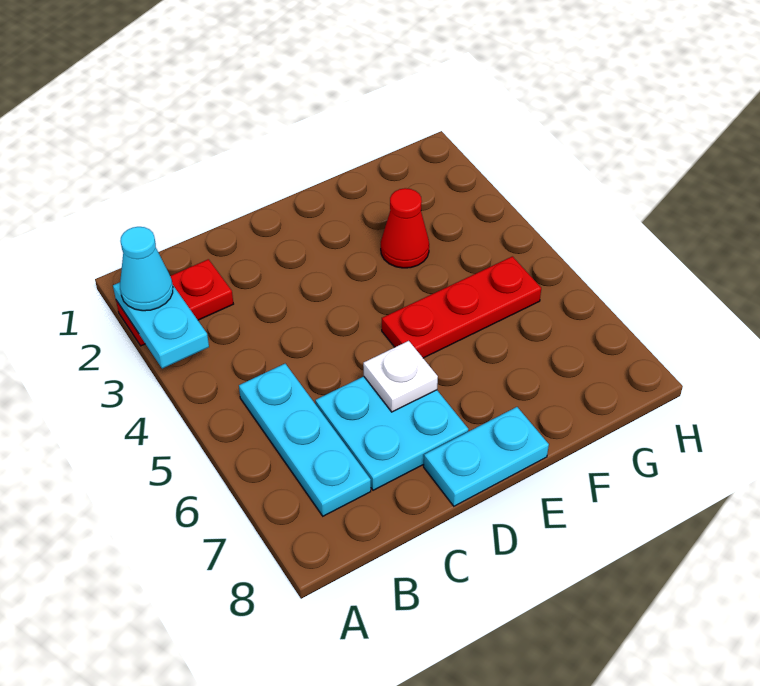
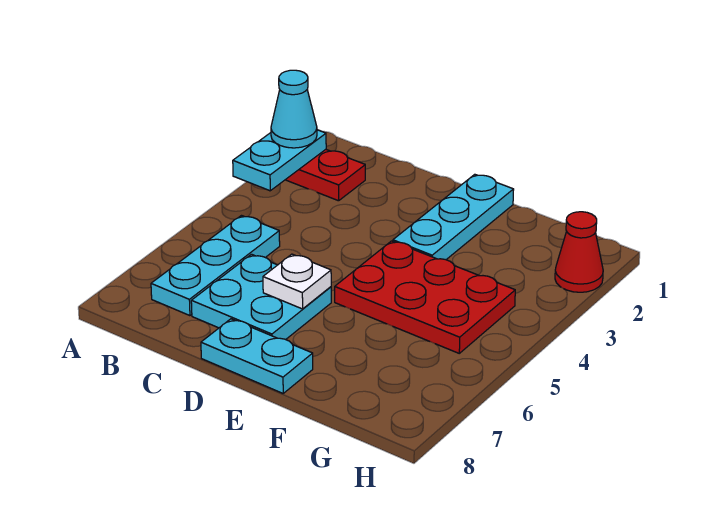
none -> cyan 1x3 plate [393,174,514,260]
red 1x3 plate [382,256,541,358] -> red 2x3 plate [335,241,515,353]
red 1x1 cone [381,188,429,268] -> red 1x1 cone moved to [555,212,603,292]

